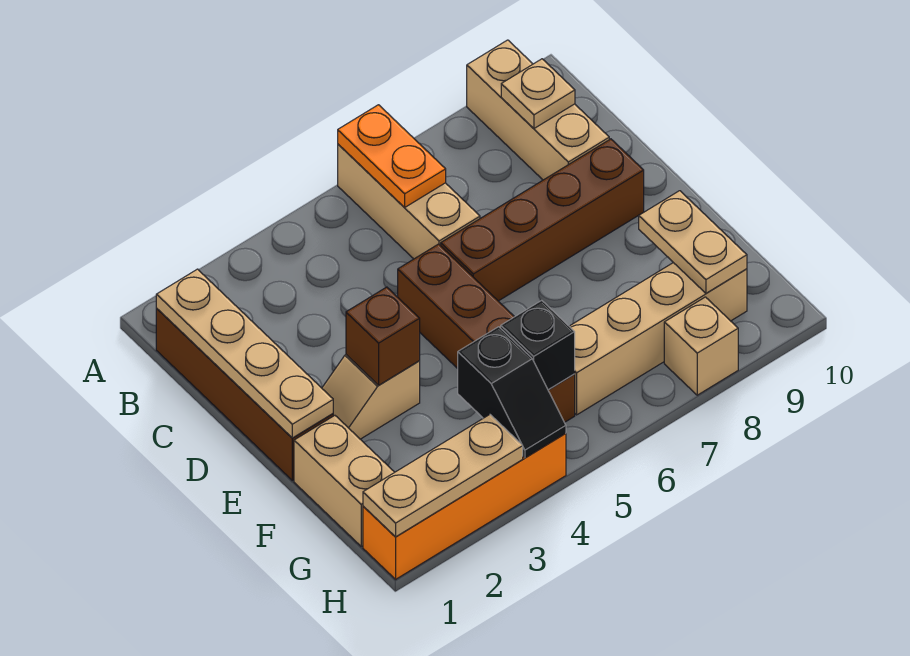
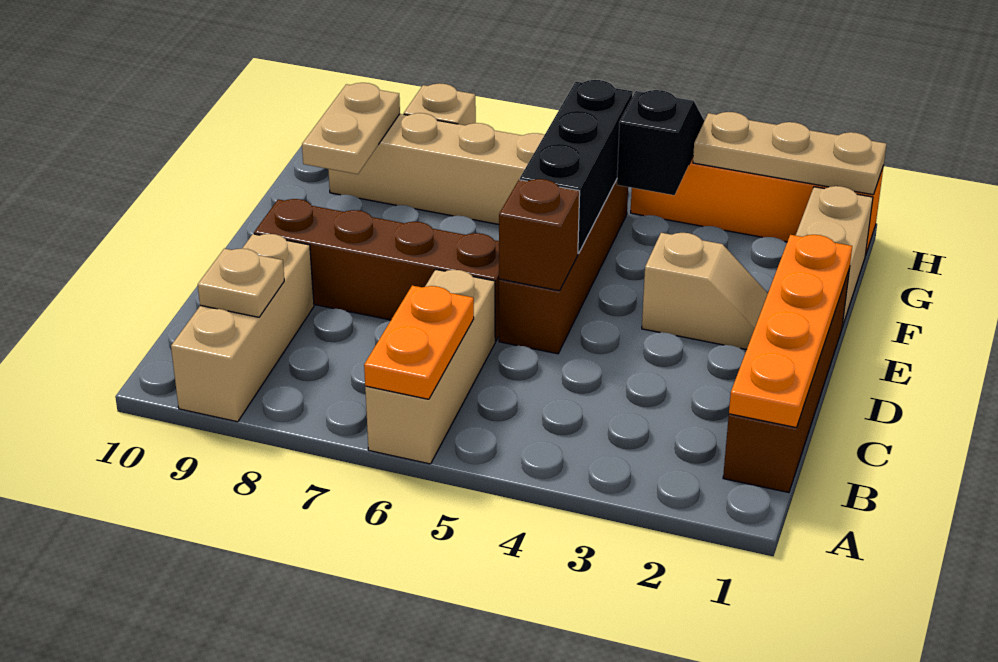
tan 1x4 plate [156,269,333,438] -> orange 1x4 plate [729,235,852,428]
brown 1x1 brick [346,287,420,385] -> brown 1x1 brick moved to [499,179,580,291]
black 1x1 brick [501,300,575,390] -> black 1x3 brick [520,80,633,254]

